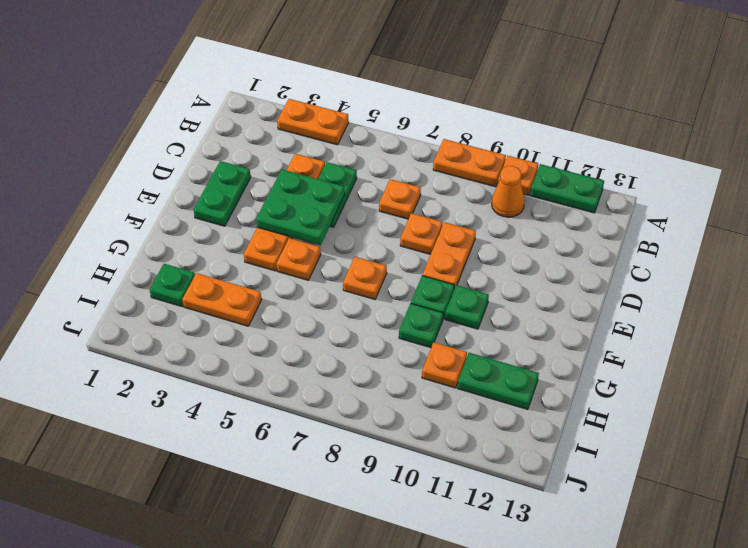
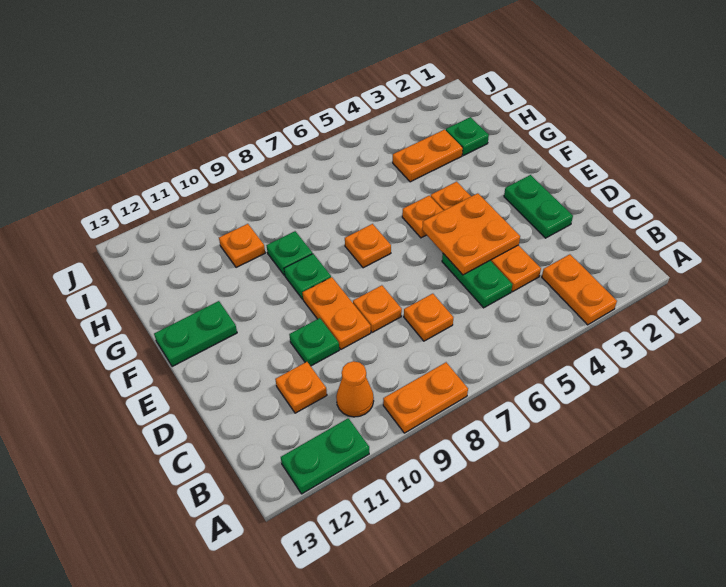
orange 1x2 plate [277,99,349,145] -> orange 1x2 plate turned to [542,254,617,325]
orange 1x1 plate [498,156,538,195] -> orange 1x1 plate moved to [275,362,327,413]
green 2x2 plate [256,170,345,245] -> orange 2x2 plate [422,193,520,275]
green 1x1 plate [445,285,489,329] -> green 1x1 plate moved to [289,318,339,366]
green 1x2 plate [458,353,539,410] -> green 1x2 plate moved to [154,301,237,367]

